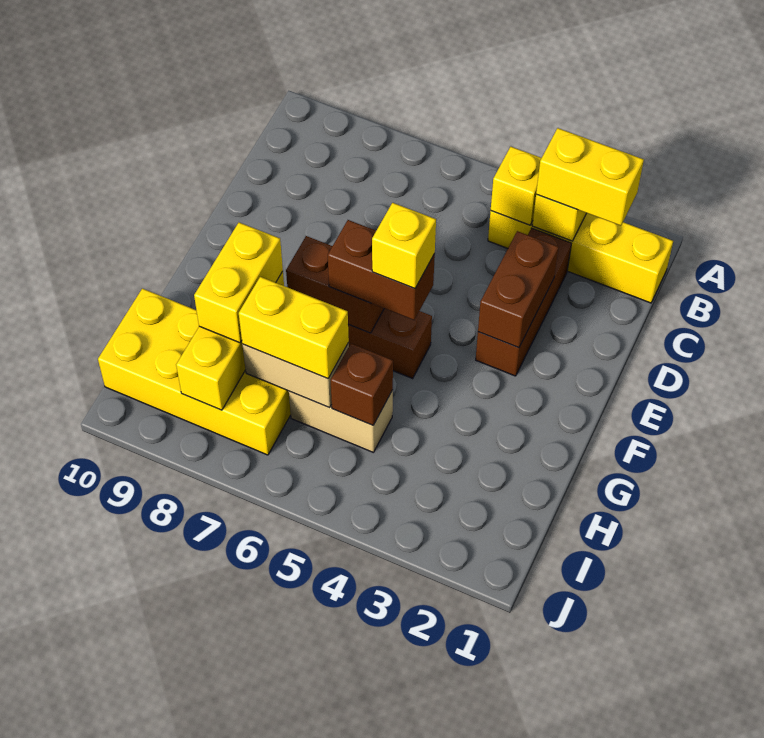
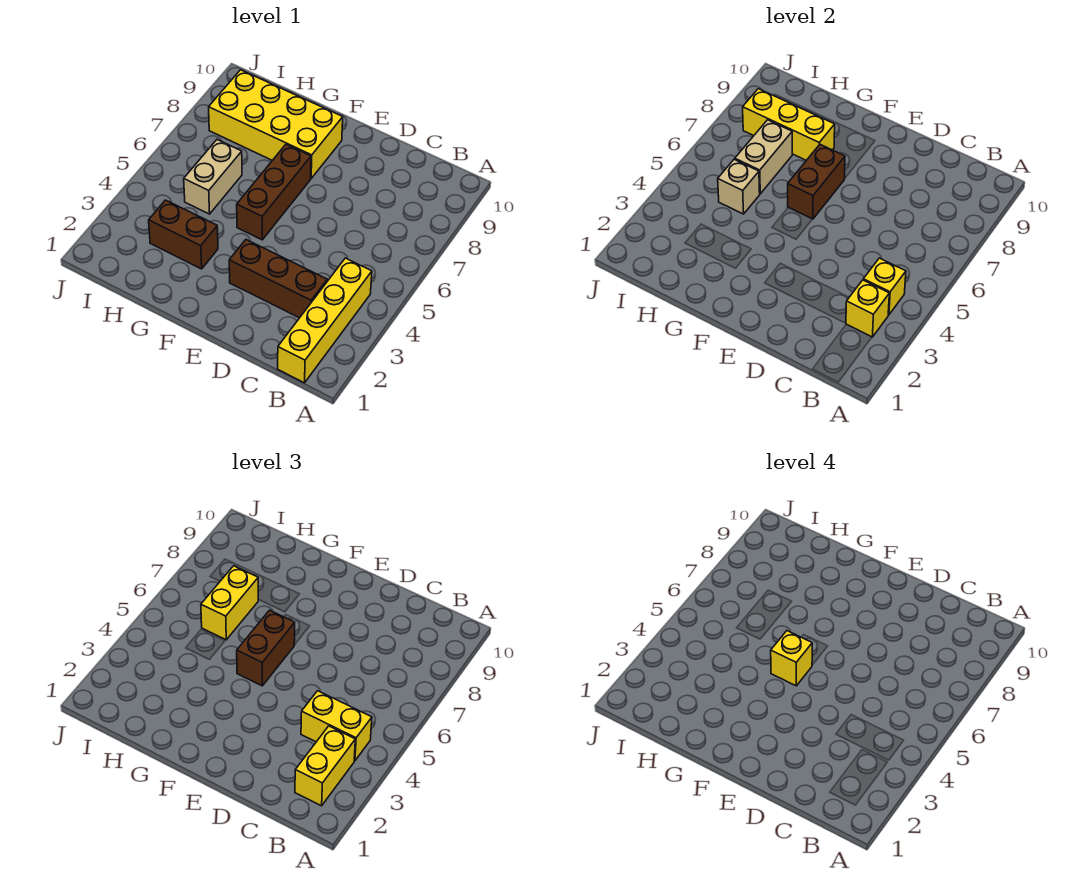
brown 1x2 brick [478,231,559,348] -> brown 1x2 brick moved to [149,200,218,269]
yellow 1x2 brick [194,223,283,343] -> yellow 1x2 brick moved to [301,691,372,761]
brown 1x1 brick [331,344,393,425] -> tan 1x1 brick [718,159,760,214]
yellow 2x4 brick [98,288,291,455] -> yellow 2x4 brick turned to [209,70,343,178]

